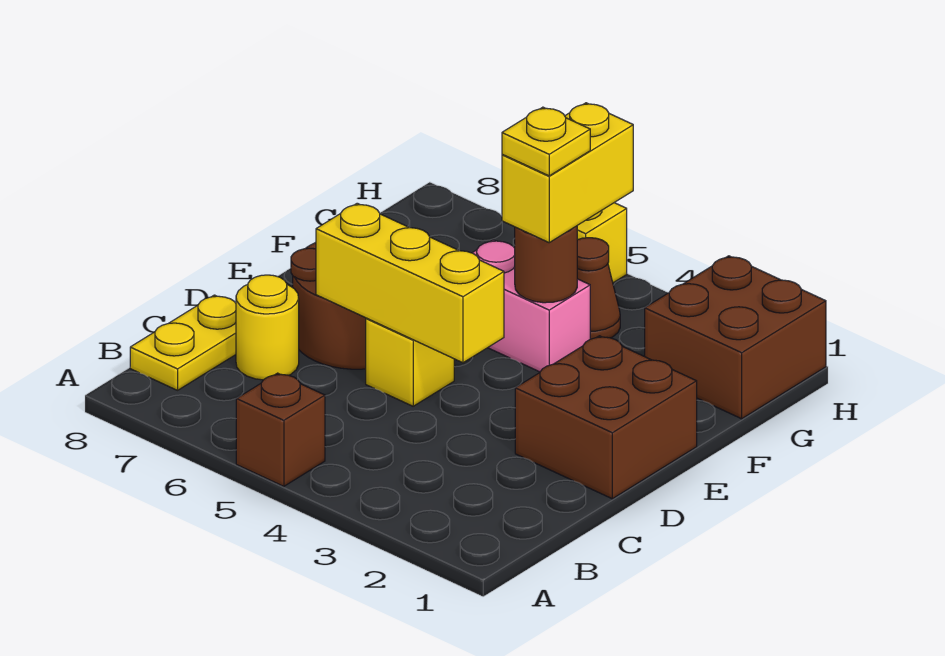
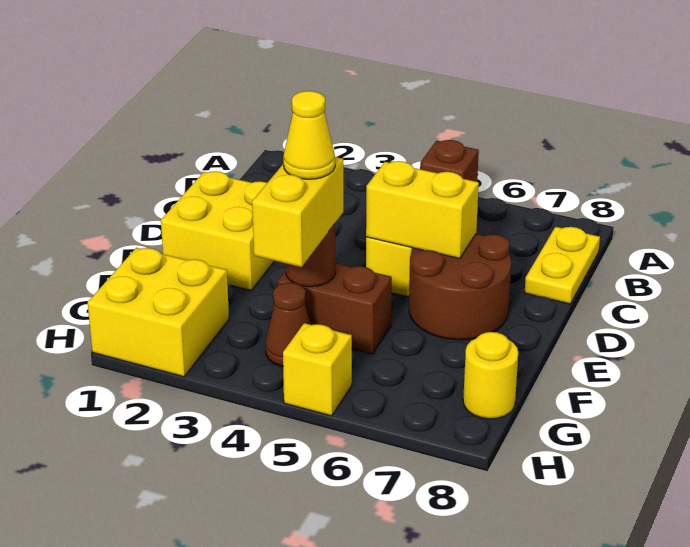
yellow 1x1 round brick [236,275,299,380] -> yellow 1x1 round brick moved to [463,332,518,419]
brown 2x2 brick [515,336,697,499] -> yellow 2x2 brick [161,171,274,291]
yellow 1x3 brick [316,203,504,363] -> yellow 1x2 brick [366,161,479,259]
pink 1x2 brick [473,240,590,372] -> brown 1x2 brick [278,263,392,354]
yellow 1x1 plate [502,107,590,176] -> yellow 1x1 cone [283,91,335,179]
brown 2x2 brick [645,256,826,419] -> yellow 2x2 brick [88,248,229,377]

